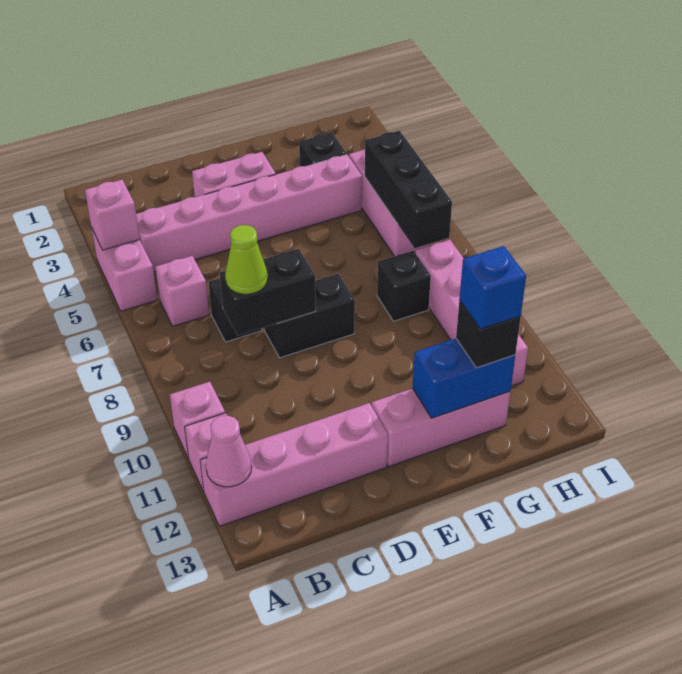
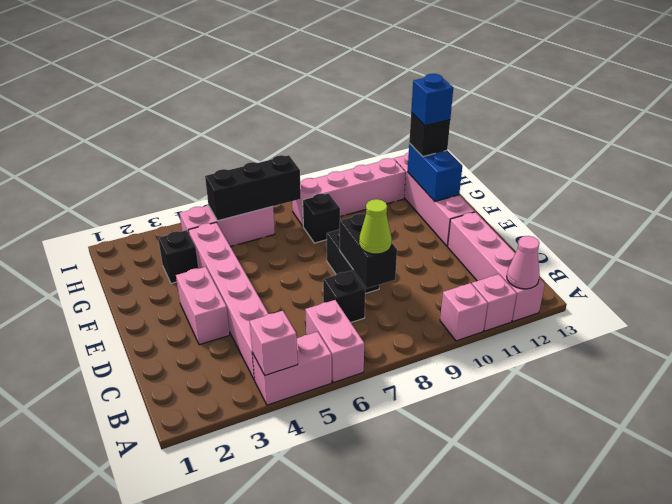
pink 1x1 brick [155,256,209,326] -> pink 1x2 brick [305,300,364,383]
pink 1x3 brick [371,388,510,466] -> pink 1x4 brick [394,152,475,246]

